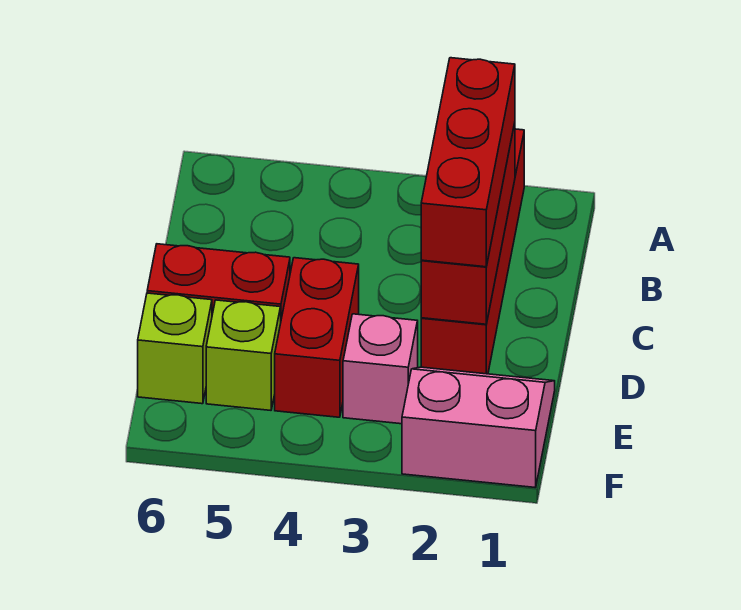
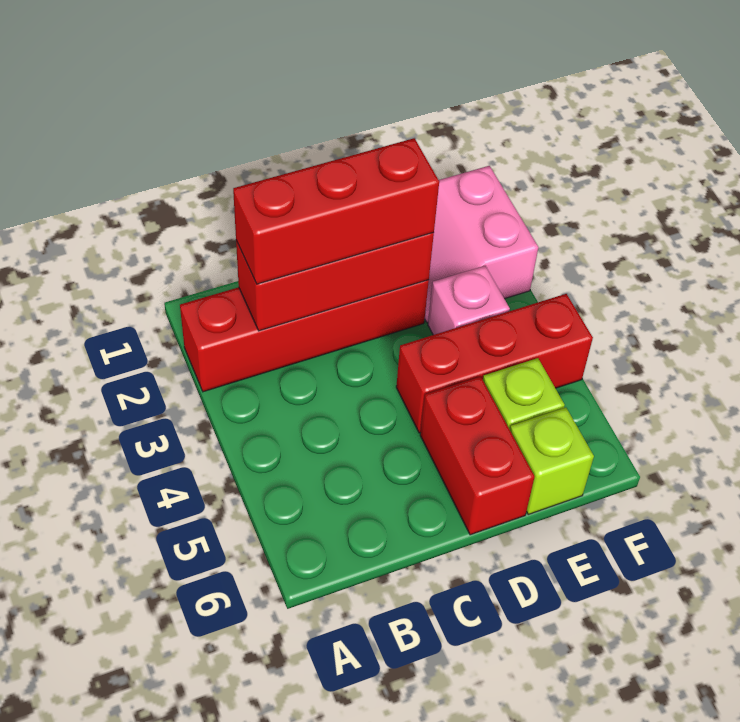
red 1x2 brick [275,258,359,417] -> red 1x3 brick [396,294,593,433]

